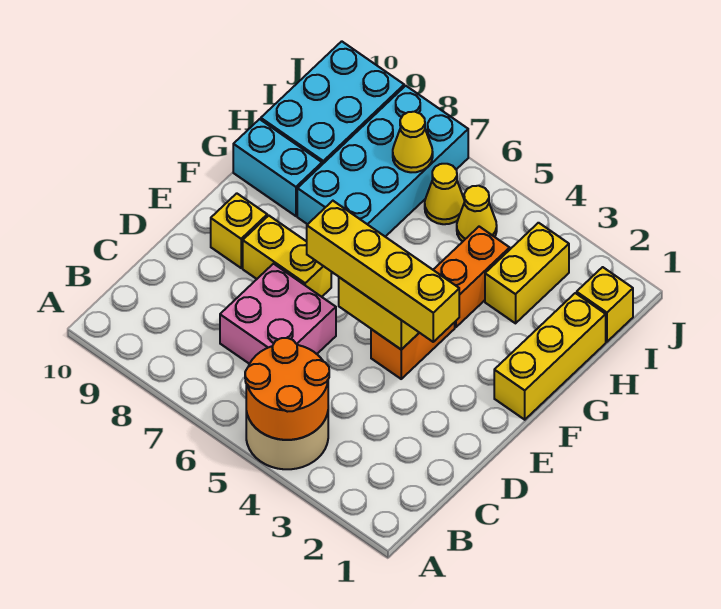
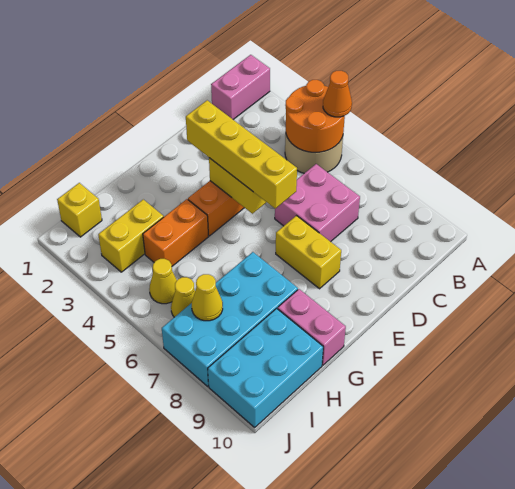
none -> pink 1x2 brick [211,55,270,119]
none -> orange 1x1 cone [323,71,352,117]
yellow 1x1 brick [211,193,267,268] -> none
yellow 1x3 brick [494,293,606,420] -> none
cyan 1x2 brick [233,119,322,216] -> pink 1x2 brick [278,289,346,365]

